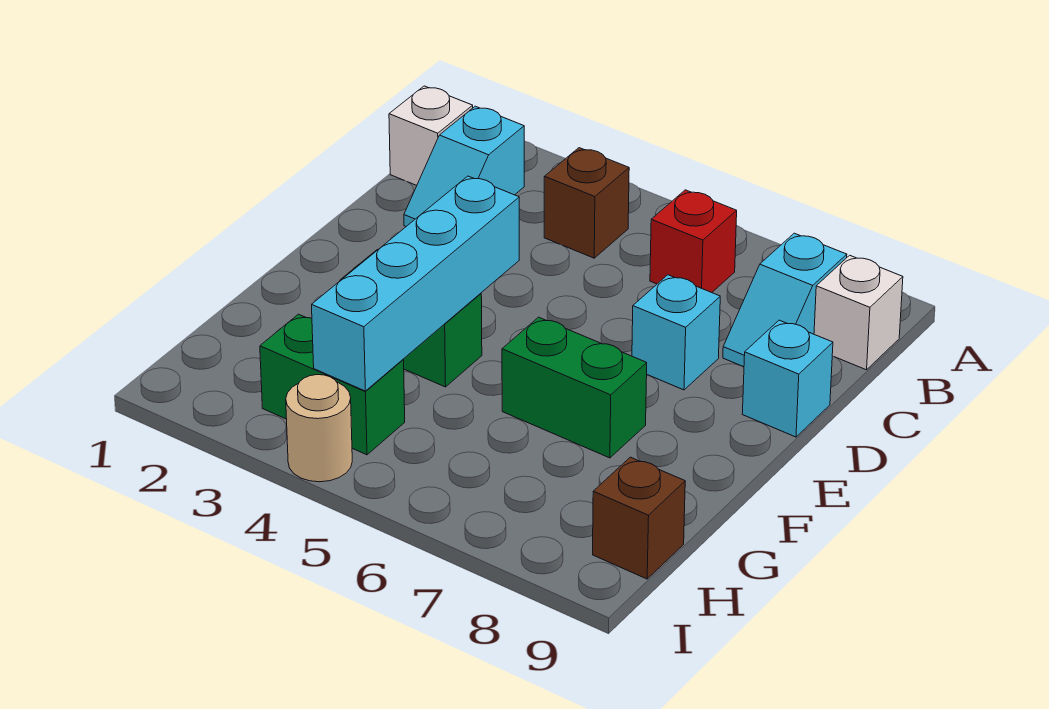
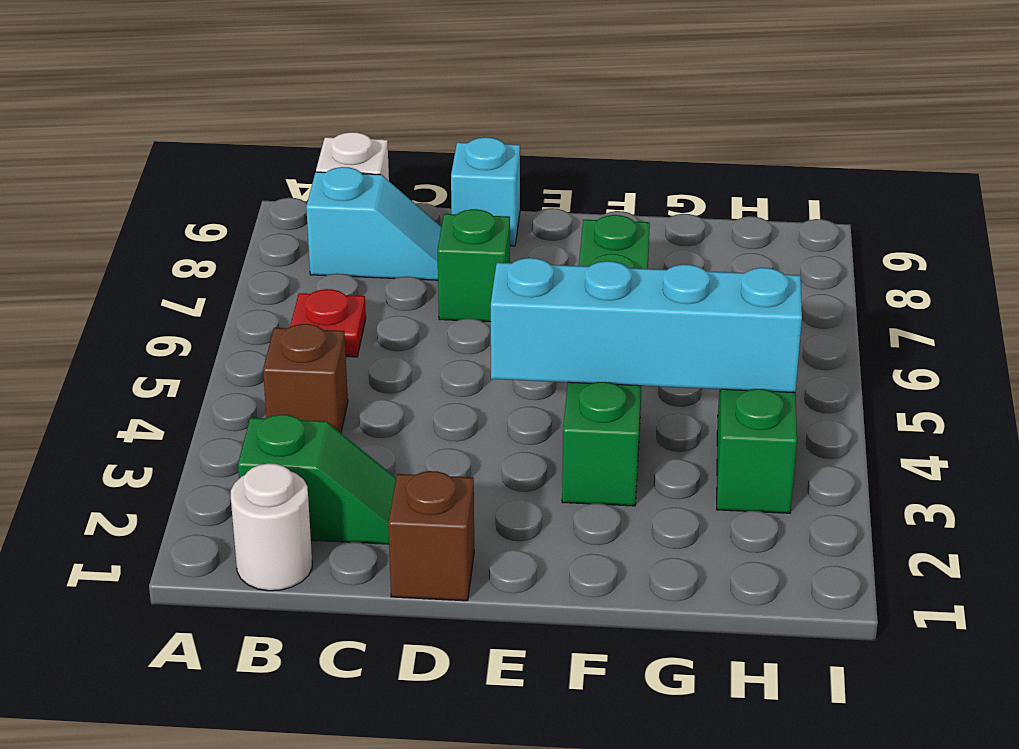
white 1x1 brick [389,86,473,185] -> white 1x1 round brick [231,463,312,591]
cyan 1x2 slope [404,106,524,226] -> green 1x2 slope [238,415,396,544]
red 1x1 brick [650,190,737,293] -> red 1x1 plate [290,289,366,357]
cyan 1x1 brick [632,275,720,390] -> green 1x1 brick [437,209,510,322]
brown 1x1 brick [593,457,685,579] -> brown 1x1 brick moved to [388,471,474,601]
tan 1x1 round brick [286,375,352,482] -> none

